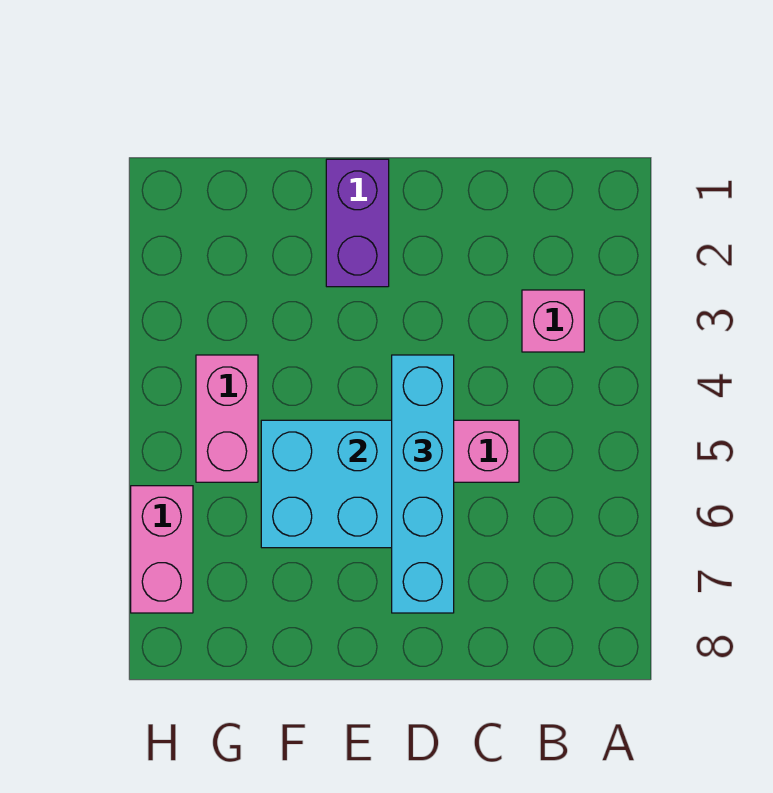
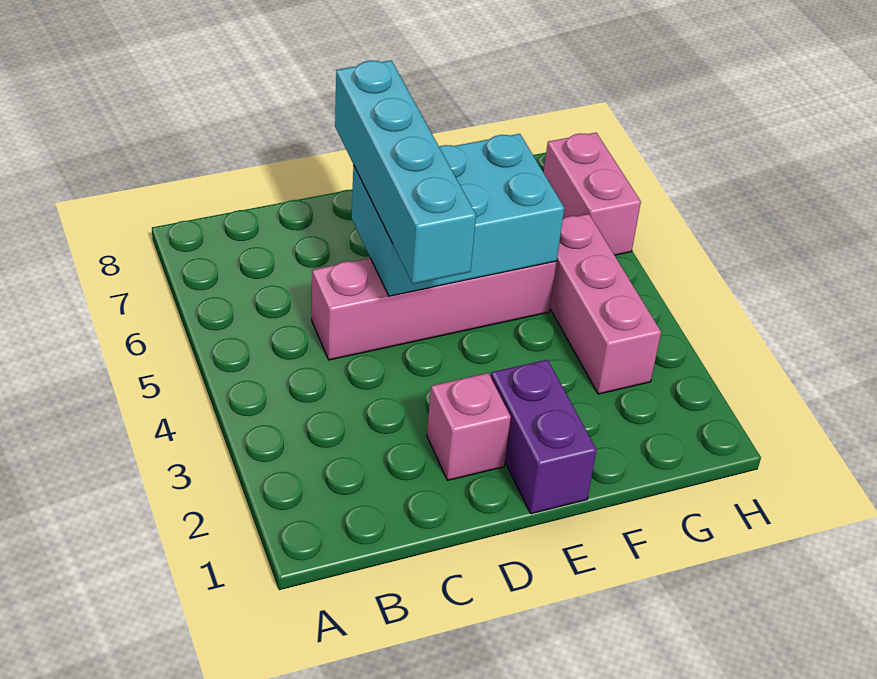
pink 1x1 brick [522,290,584,352] -> pink 1x1 brick moved to [427,373,511,480]
pink 1x2 brick [196,355,258,482] -> pink 1x3 brick [550,214,661,394]

